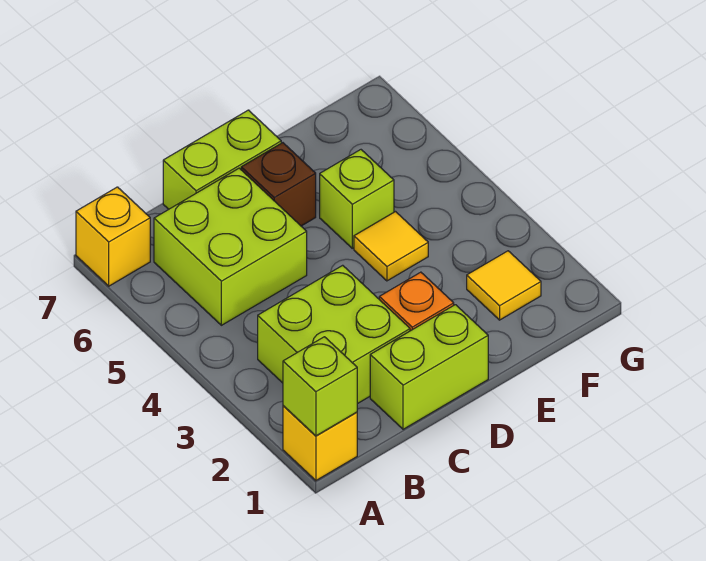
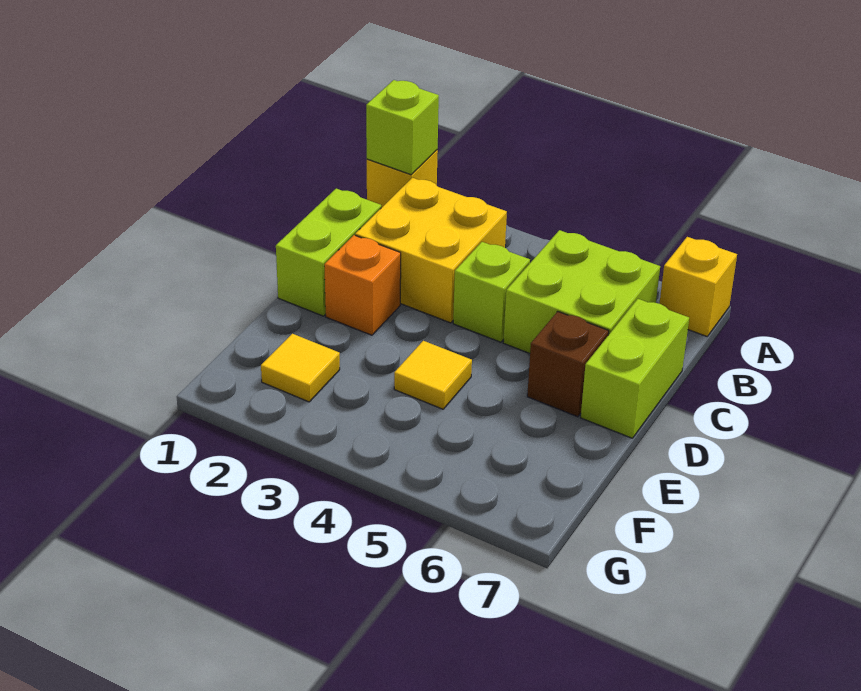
lime 2x2 brick [258,265,410,404] -> yellow 2x2 brick [355,178,507,323]
lime 1x1 brick [320,150,394,248] -> lime 1x1 brick moved to [453,242,530,342]

